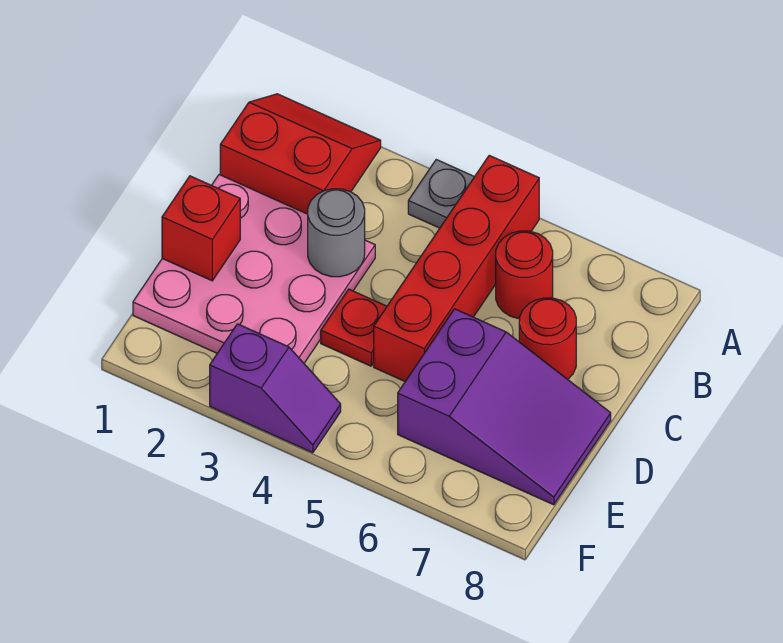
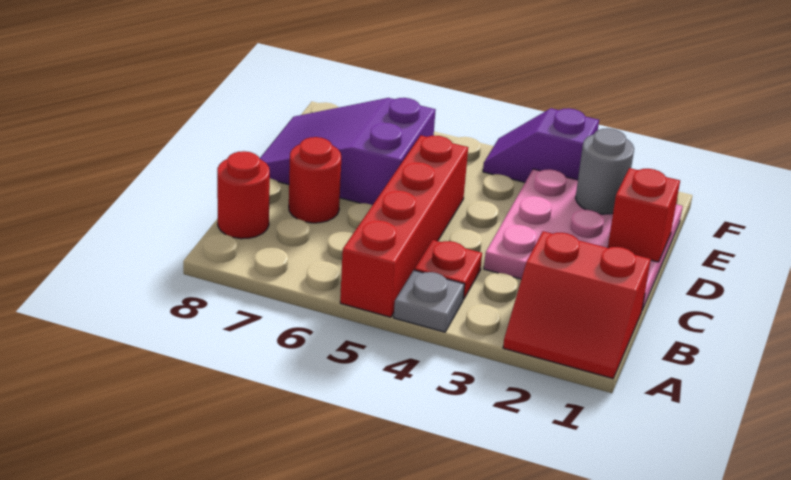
red 1x1 round brick [496,231,553,319] -> red 1x1 round brick moved to [217,151,270,239]
grey 1x1 round brick [308,189,365,277] -> grey 1x1 round brick moved to [576,128,634,214]
red 1x1 plate [321,289,387,366] -> red 1x1 plate moved to [414,240,482,300]

